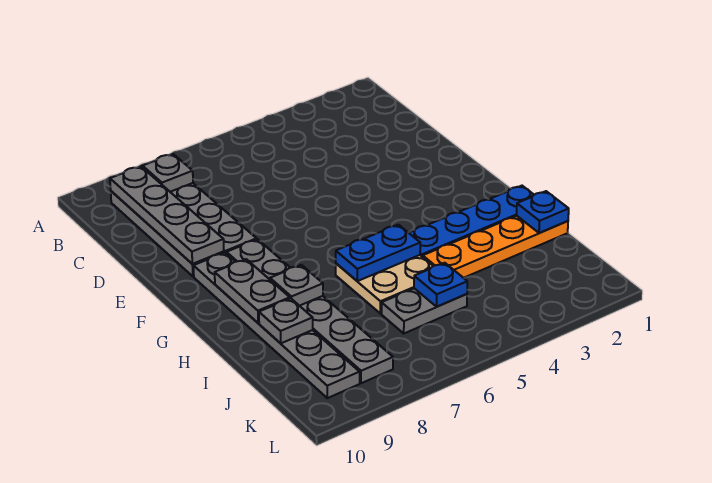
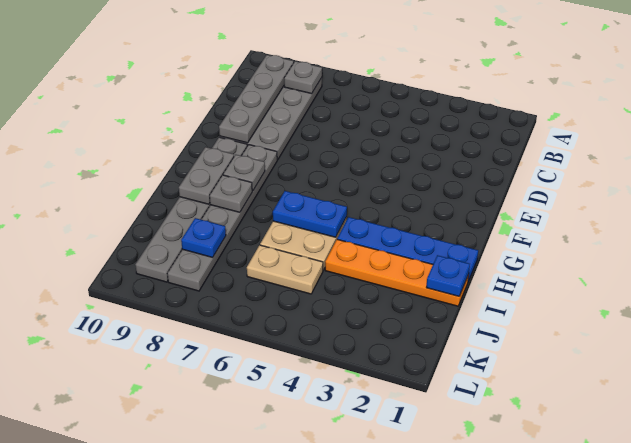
grey 1x1 plate [259,298,313,343] -> grey 1x1 plate moved to [223,155,265,191]
grey 1x2 plate [381,288,467,333] -> tan 1x2 plate [247,245,323,294]
blue 1x1 plate [414,263,467,307] -> blue 1x1 plate moved to [181,218,226,257]

